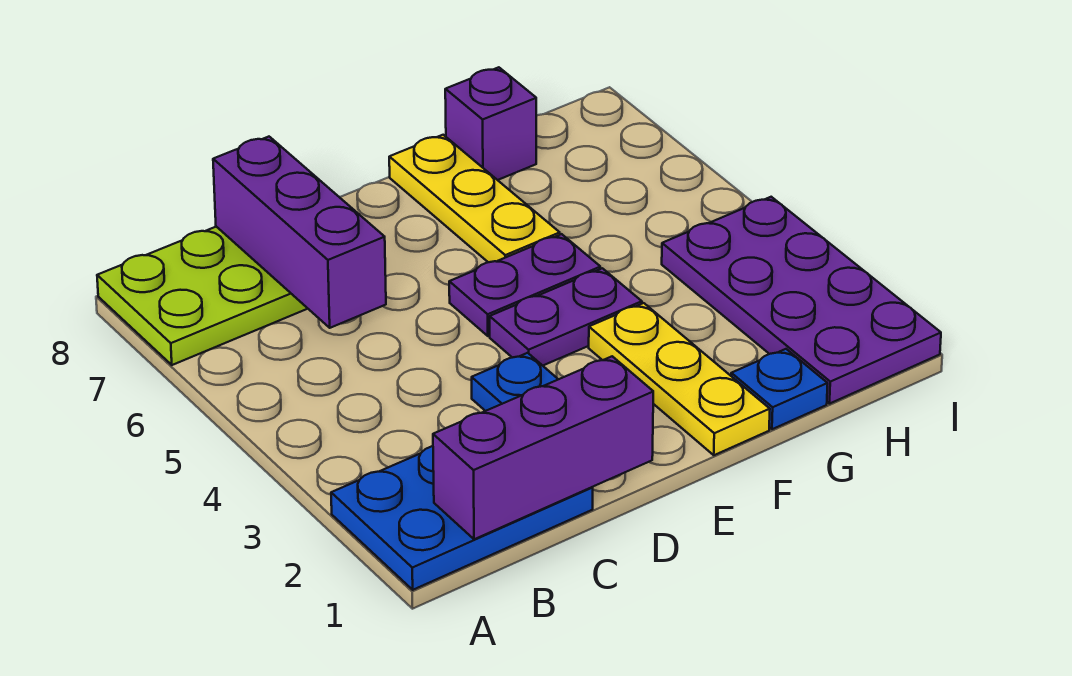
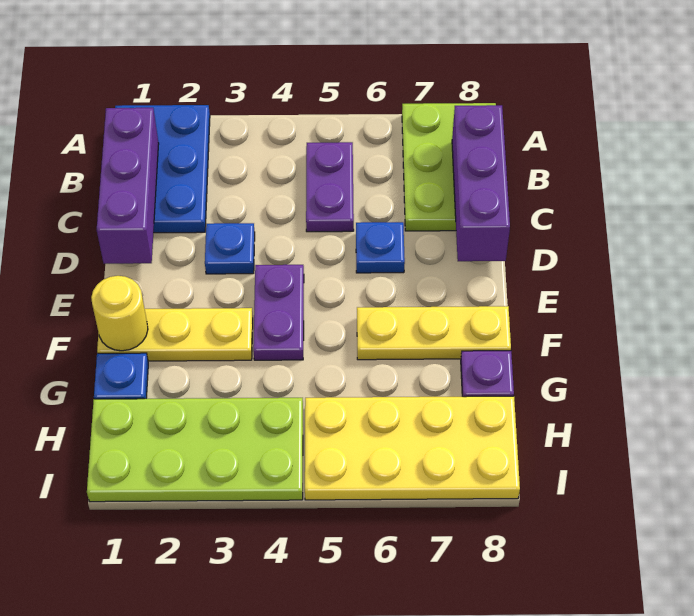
purple 1x3 brick [213,137,386,328] -> purple 1x3 brick turned to [452,105,510,261]
none -> blue 1x1 plate [356,222,405,273]
purple 1x2 plate [449,234,600,336] -> purple 1x2 plate moved to [306,142,354,232]
none -> yellow 1x1 round brick [91,276,148,351]
purple 1x1 brick [445,67,536,180] -> purple 1x1 plate [461,351,514,397]
purple 2x4 plate [662,197,941,404] -> lime 2x4 plate [87,398,303,502]
none -> yellow 2x4 plate [305,396,520,500]

